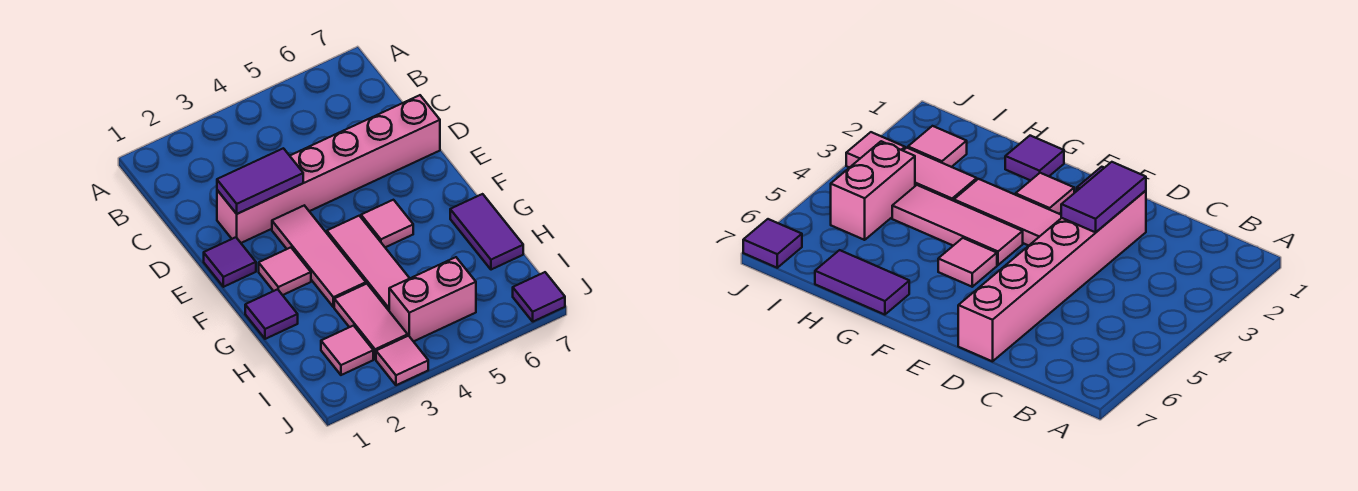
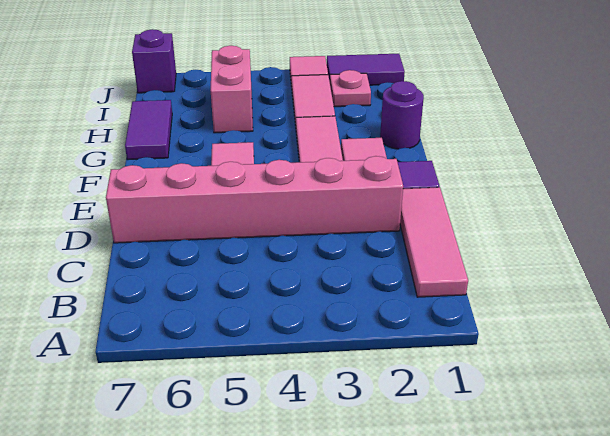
purple 1x2 tile [217,148,303,214] -> purple 1x2 tile moved to [327,54,405,85]
pink 1x3 tile [327,216,410,310] -> pink 1x3 tile moved to [400,187,468,297]
purple 1x1 tile [245,289,298,339] -> purple 1x1 round brick [380,81,424,149]
pink 1x1 tile [321,326,373,375] -> pink 1x1 plate [330,70,371,107]
pink 1x2 brick [389,257,476,342] -> pink 1x2 brick turned to [211,46,253,133]
purple 1x1 tile [513,272,565,322] -> purple 1x1 brick [132,29,176,93]

